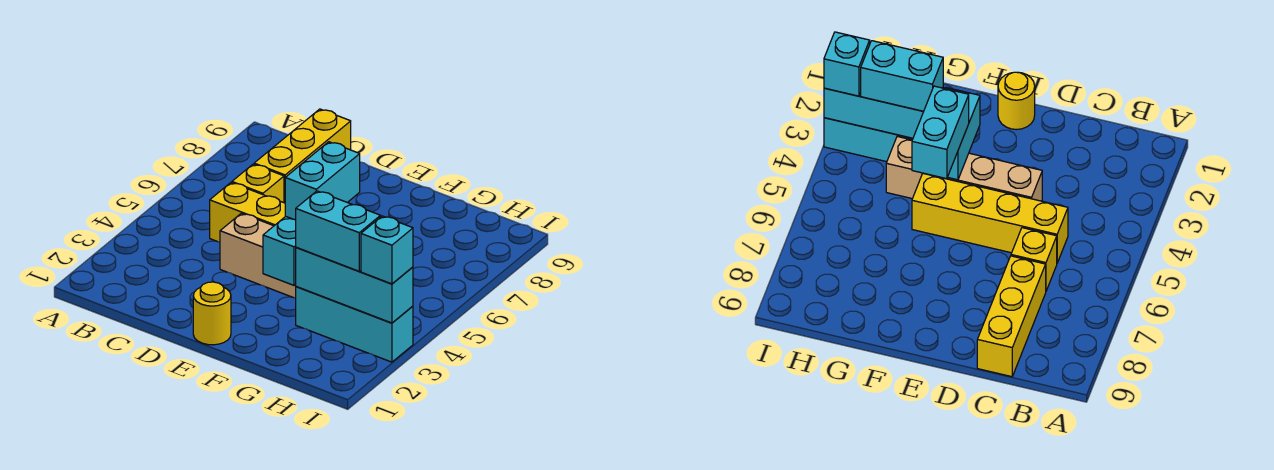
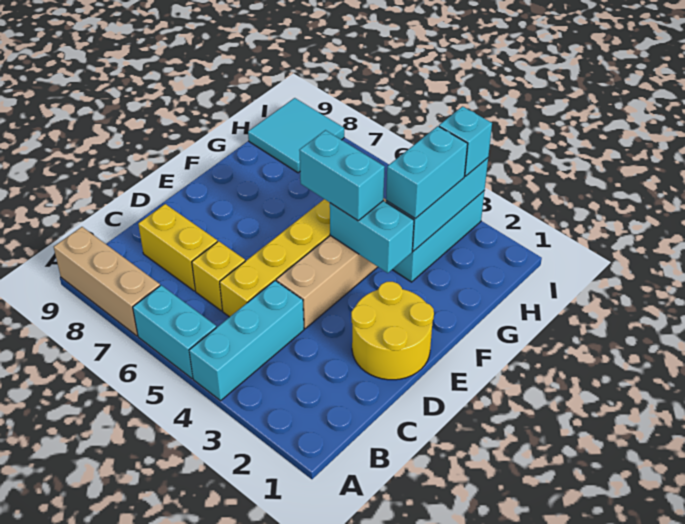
none -> cyan 1x3 brick [189,281,304,401]
none -> cyan 1x2 brick [133,285,216,378]
none -> tan 1x3 brick [54,227,160,336]
yellow 1x3 brick [254,109,351,203] -> yellow 1x2 brick [138,204,217,291]
yellow 1x1 round brick [193,282,231,345] -> yellow 2x2 round brick [351,282,434,380]
none -> cyan 2x2 tile [248,98,344,173]

